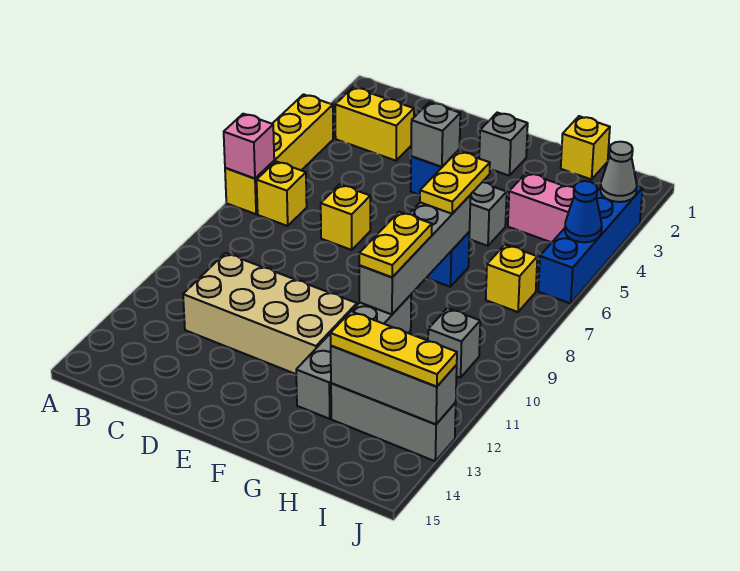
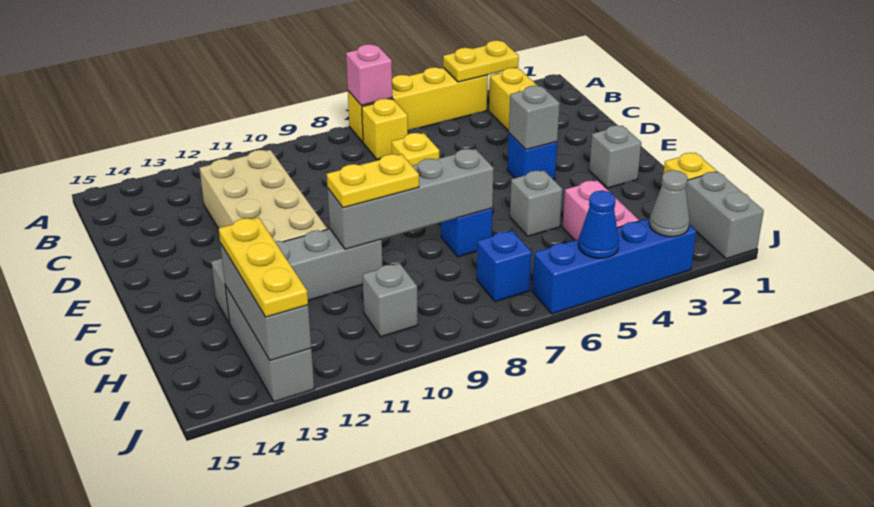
yellow 1x2 plate [420,151,490,214] -> yellow 1x2 plate moved to [443,41,519,82]
none -> grey 1x2 brick [686,172,764,259]
yellow 1x1 brick [486,245,537,312] -> blue 1x1 brick [477,231,532,302]

